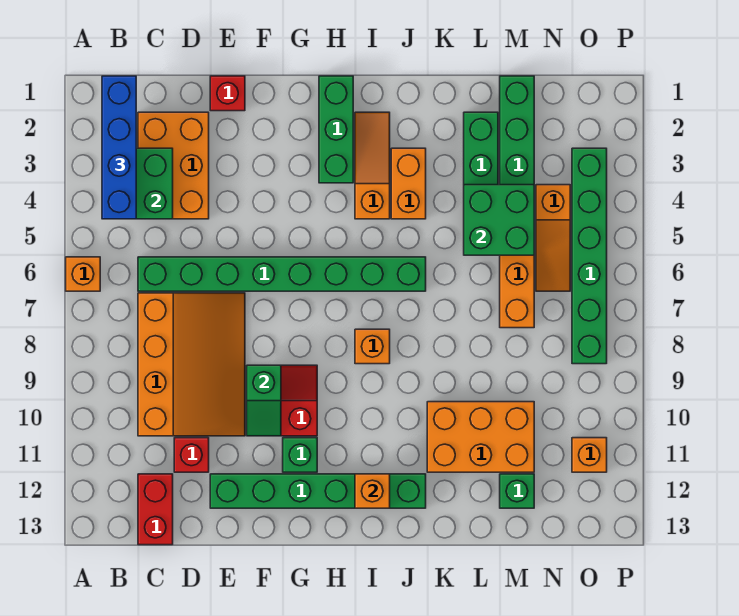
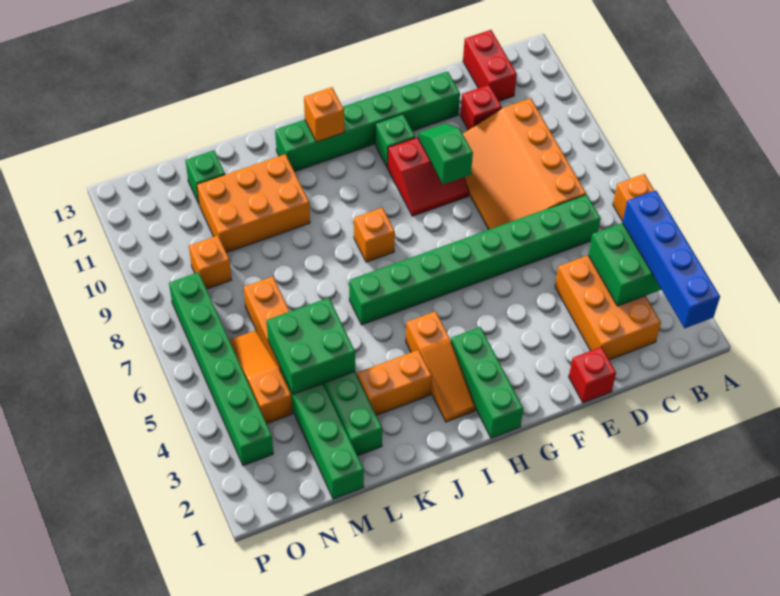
orange 1x2 brick [391,148,426,219] -> orange 1x2 brick turned to [357,350,432,415]
orange 1x1 brick [572,438,607,472] -> orange 1x1 brick moved to [189,236,232,289]

